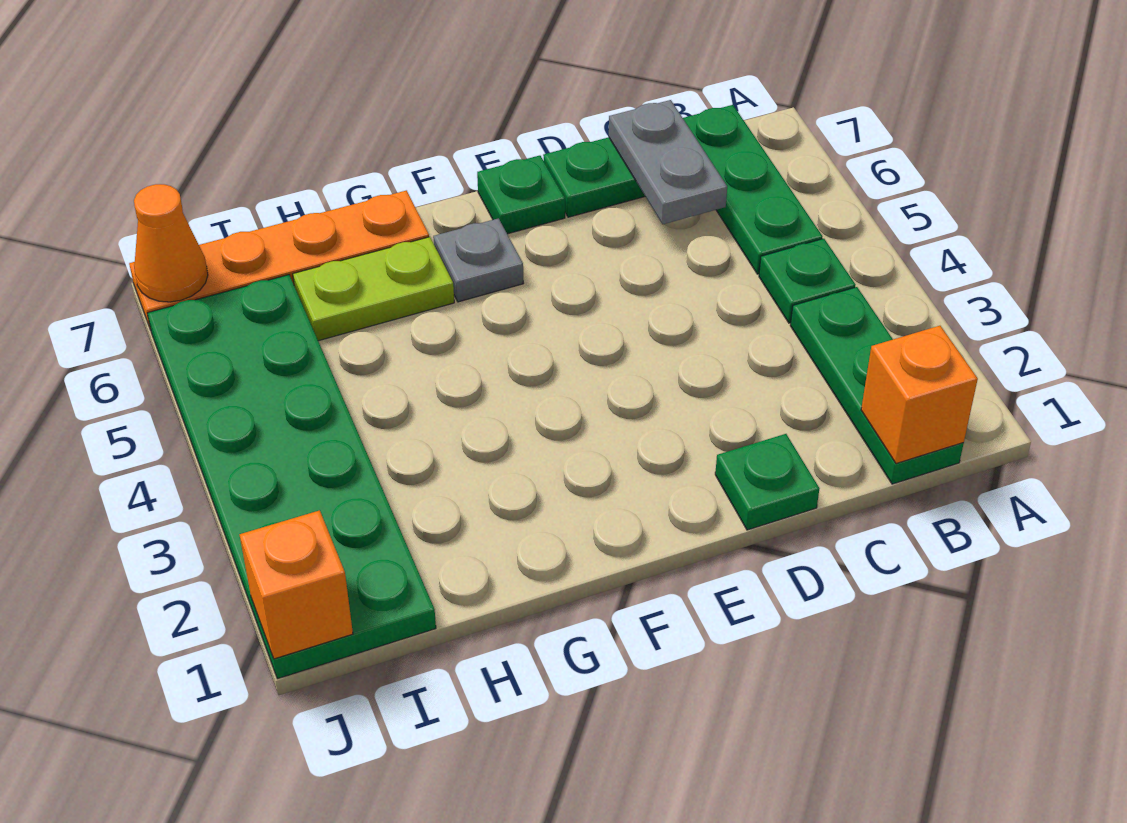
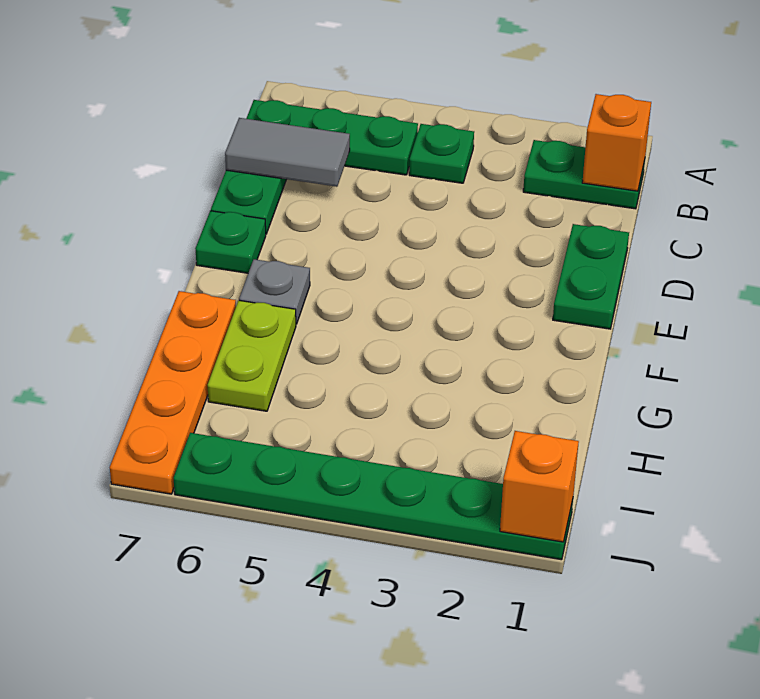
green 1x3 plate [790,287,964,484] -> green 1x2 plate [523,140,645,209]
grey 1x2 plate [609,100,727,224] -> grey 1x2 tile [225,118,350,187]
green 1x1 plate [715,434,819,530] -> green 1x2 plate [553,224,629,329]
green 2x6 plate [147,275,436,679] -> green 1x6 plate [174,433,573,560]
orange 1x1 cone [134,184,208,302] -> none

